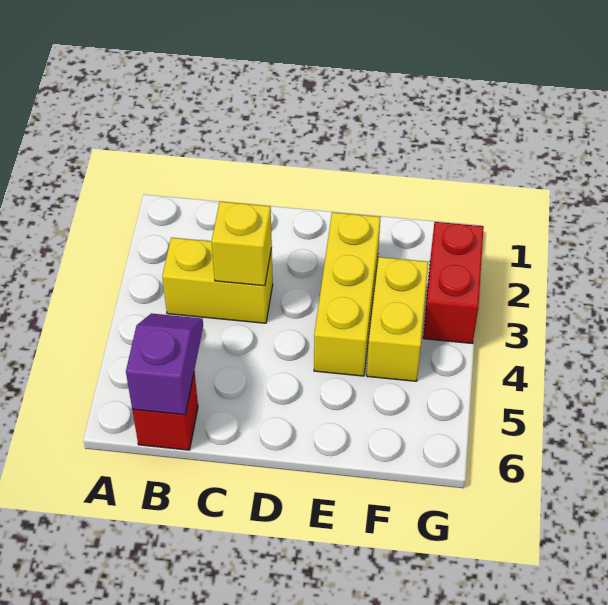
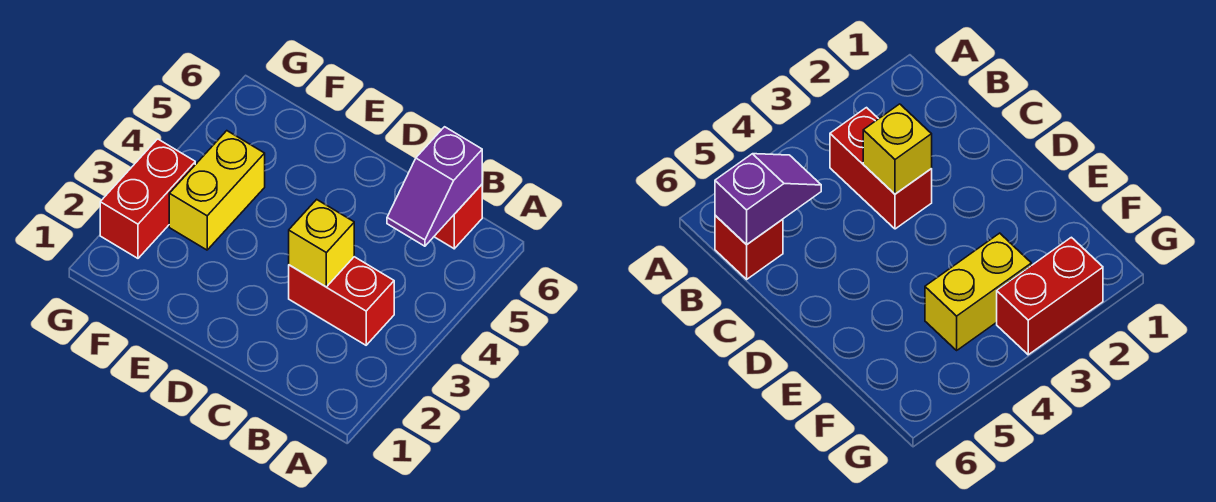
yellow 1x2 brick [162,238,273,323] -> red 1x2 brick [289,257,394,345]
yellow 1x3 brick [314,212,380,376] -> none

